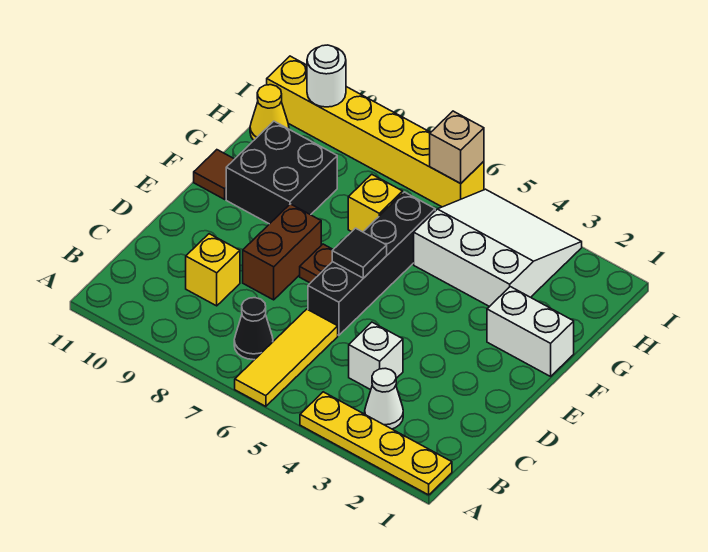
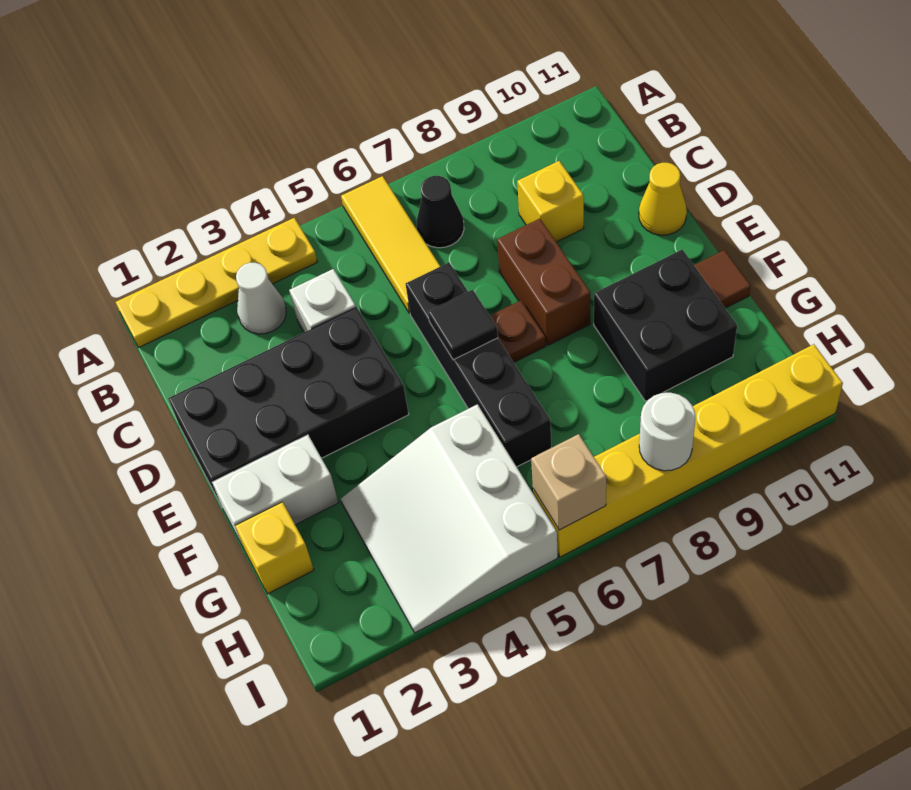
none -> black 2x4 brick [168,307,409,505]
white 3x3 slope [414,189,582,307] -> white 3x3 slope turned to [341,404,558,633]
yellow 1x1 brick [348,174,403,232] -> yellow 1x1 brick moved to [235,502,314,594]
yellow 1x1 cone [250,85,289,140] -> yellow 1x1 cone moved to [639,163,687,235]
white 1x1 round brick [307,45,346,107] -> white 1x1 round brick moved to [639,393,695,471]

